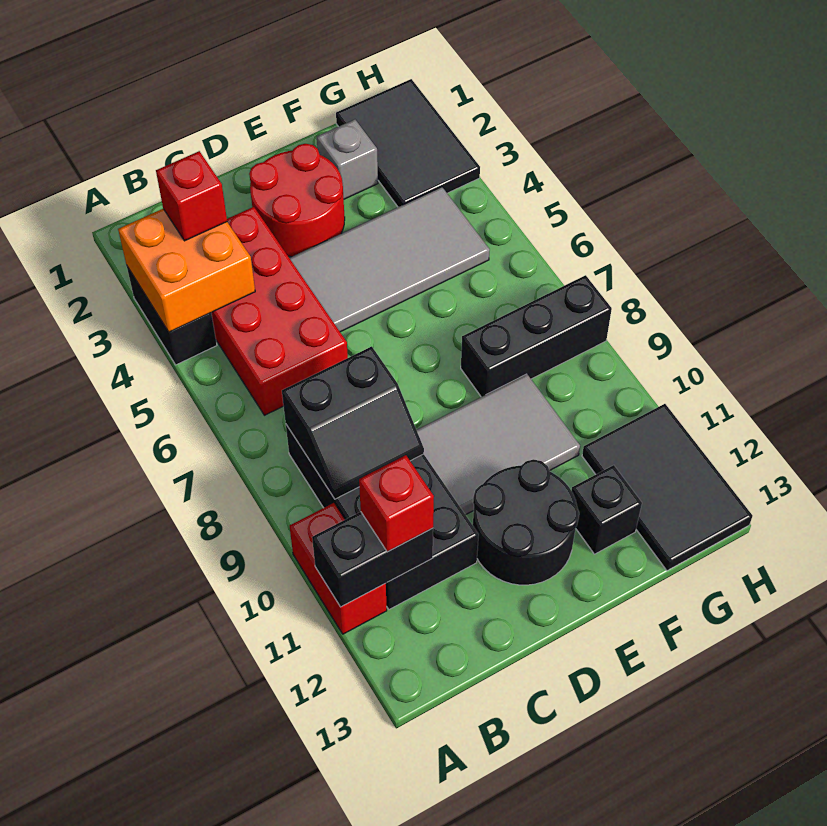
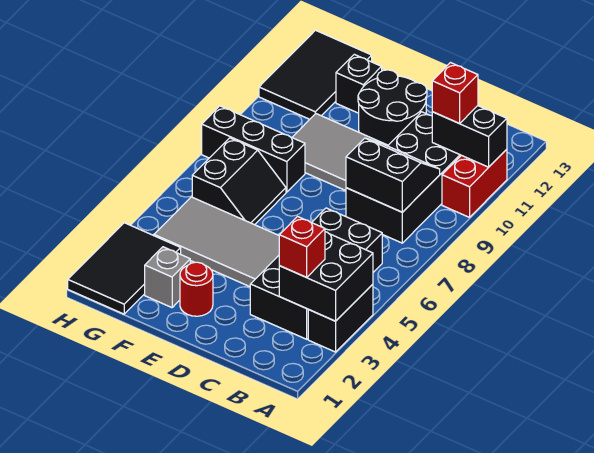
orange 2x2 brick [118,209,255,332] -> black 2x2 brick [279,232,373,321]
red 2x4 brick [211,207,348,415] -> black 2x4 brick [250,208,382,339]
red 2x2 round brick [249,144,345,257] -> red 1x1 round brick [180,262,213,316]
none -> black 2x2 slope [192,138,286,225]

